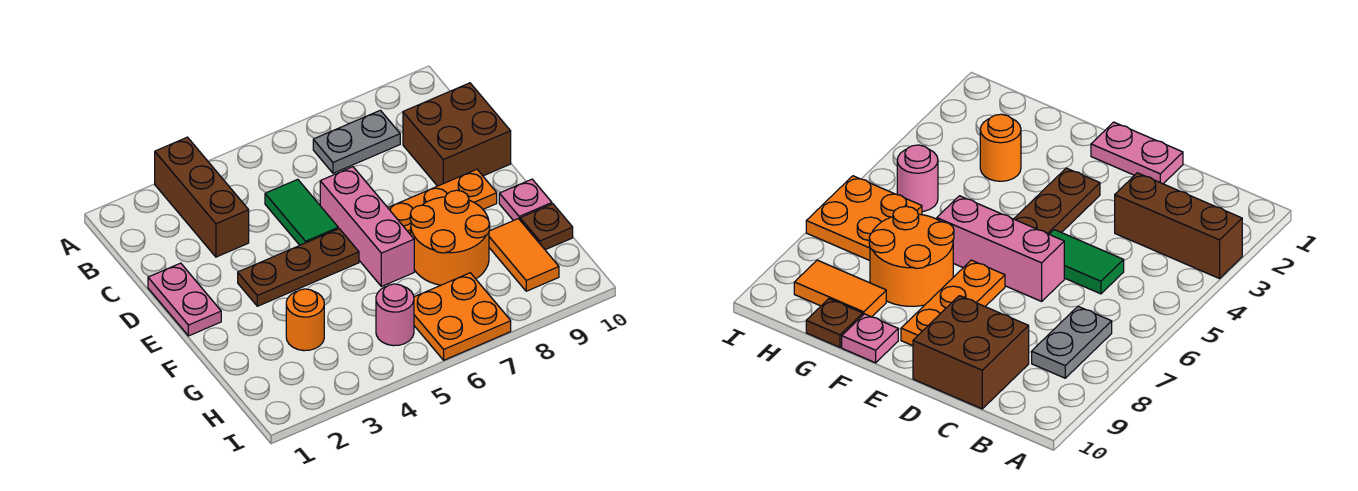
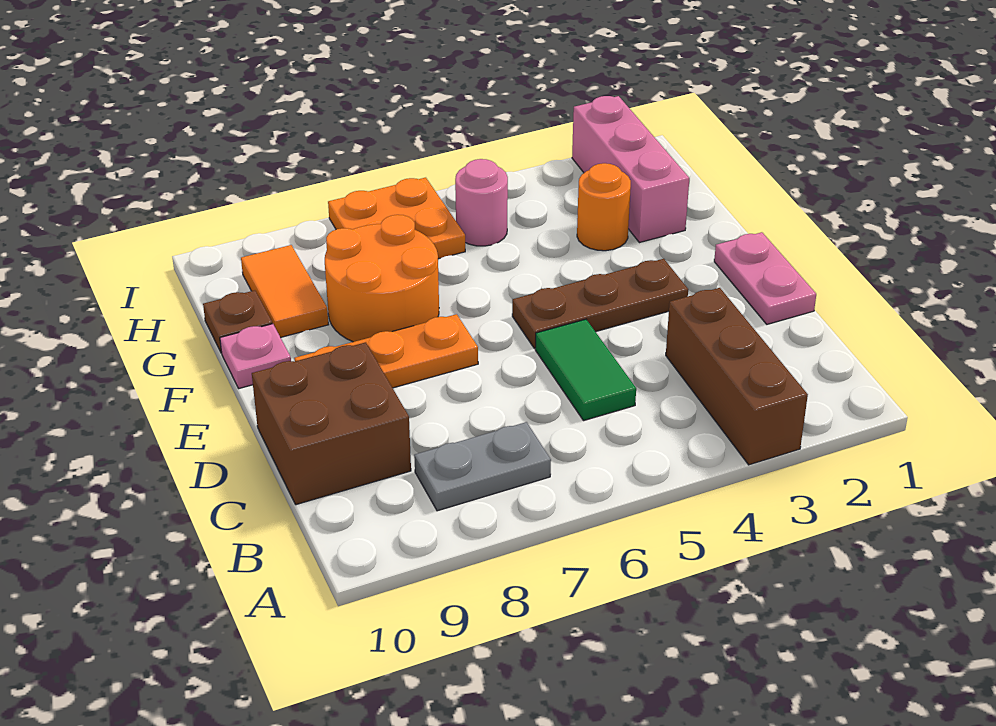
pink 1x3 brick [320,167,414,287] -> pink 1x3 brick moved to [572,96,689,243]

